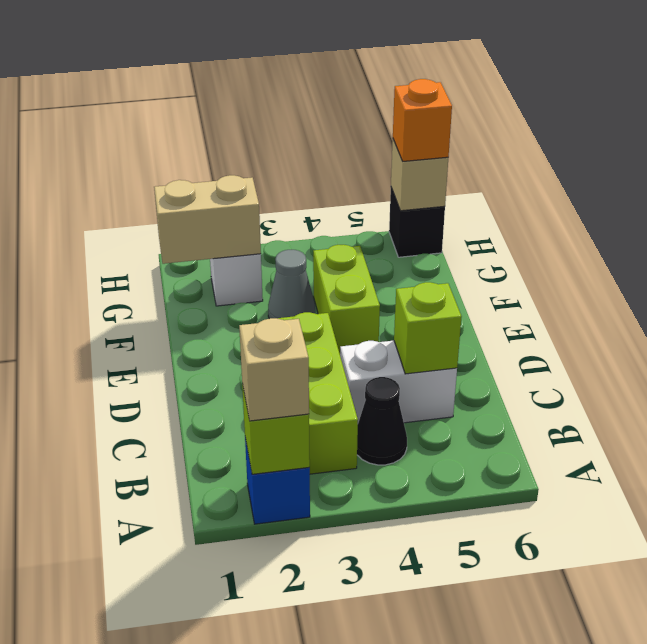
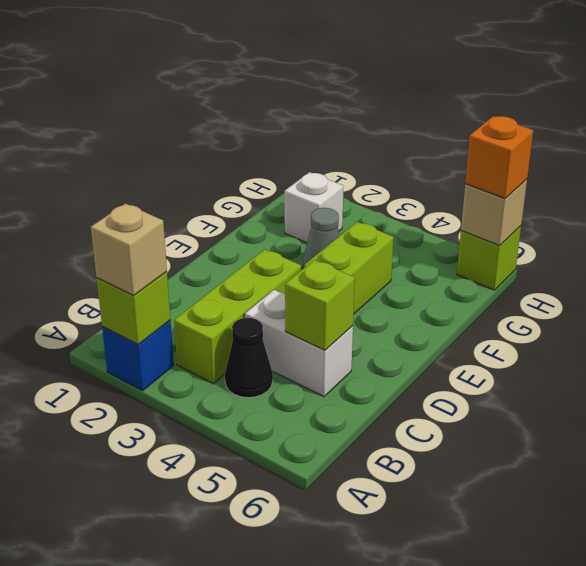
tan 1x2 brick [154,175,261,264] -> none
black 1x1 brick [389,188,445,257] -> lime 1x1 brick [457,226,521,290]

